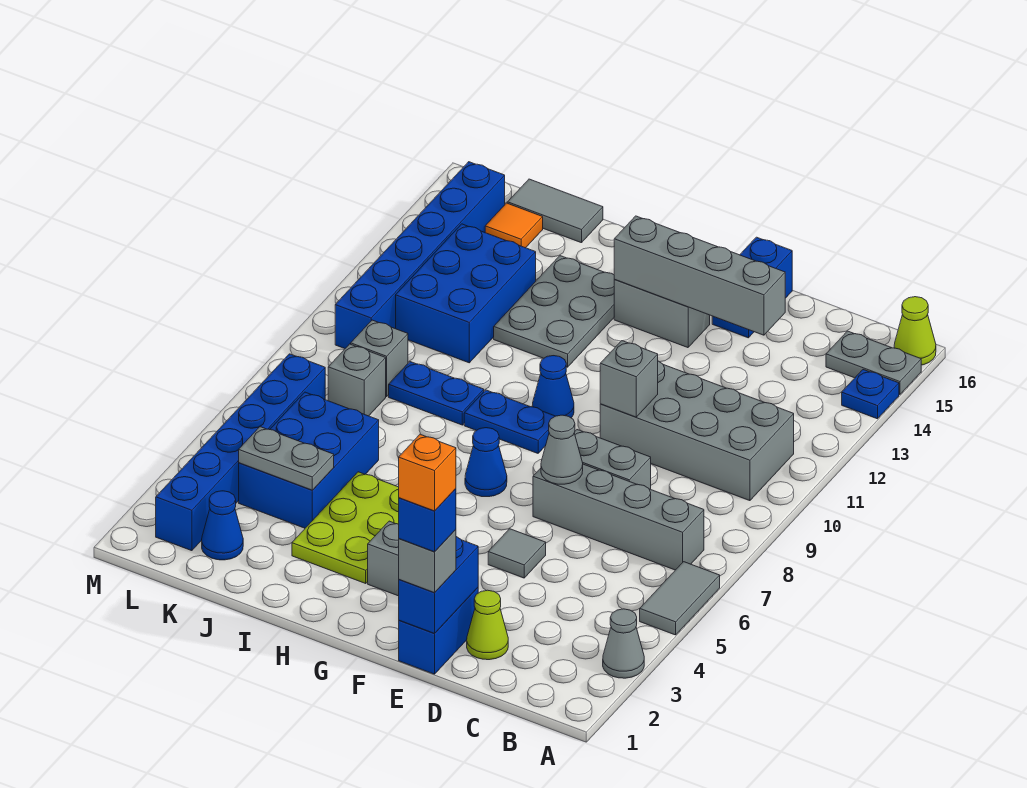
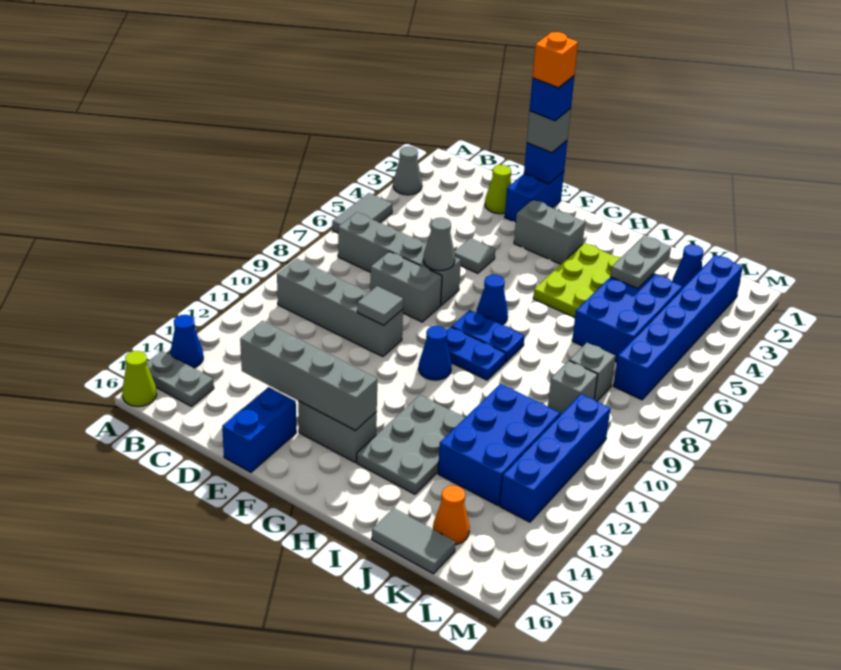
blue 1x1 plate [842,370,899,419] -> blue 1x1 cone [170,315,203,368]
grey 2x4 brick [600,361,794,501] -> grey 1x4 brick [277,259,403,357]
blue 1x2 brick [399,537,478,634] -> blue 1x1 brick [524,141,567,184]
grey 1x1 brick [600,341,658,417] -> grey 1x1 tile [357,286,403,325]
blue 1x2 plate [389,362,484,425] -> blue 1x2 plate moved to [452,310,524,362]
grey 1x2 plate [239,427,334,490] -> grey 1x2 plate turned to [610,236,671,289]
orange 1x1 tile [485,203,543,248] -> orange 1x1 cone [433,486,470,545]
blue 1x6 brick [335,162,505,349] -> blue 1x4 brick [500,394,611,522]

